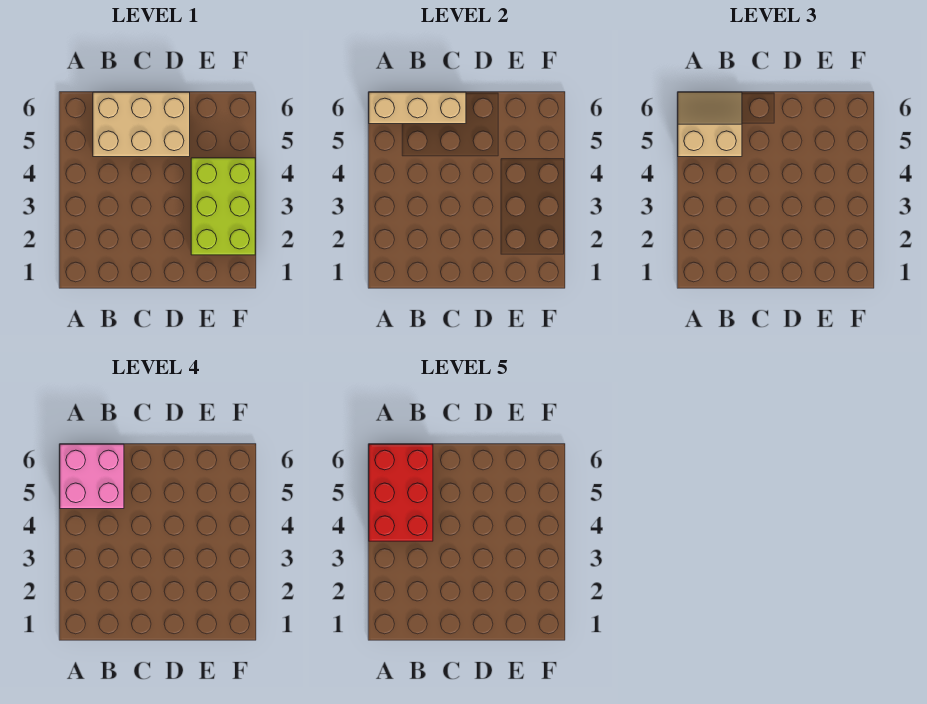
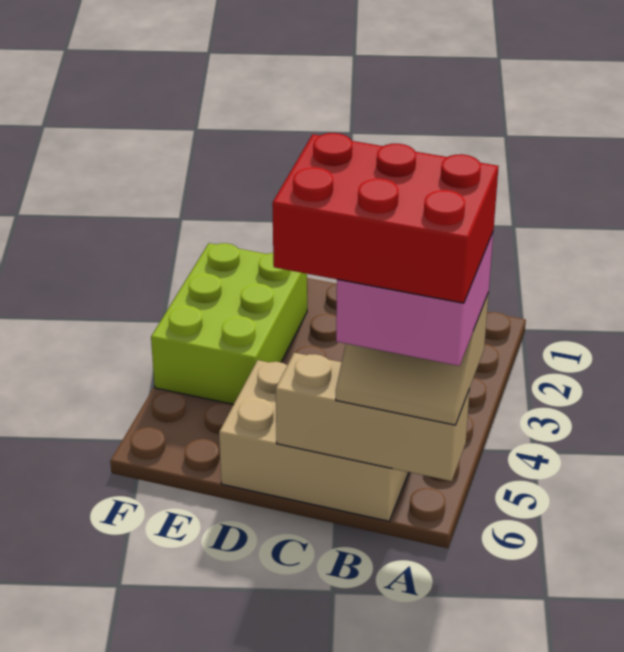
red 2x3 brick [369,444,433,541] -> red 2x3 brick turned to [272,133,499,303]

